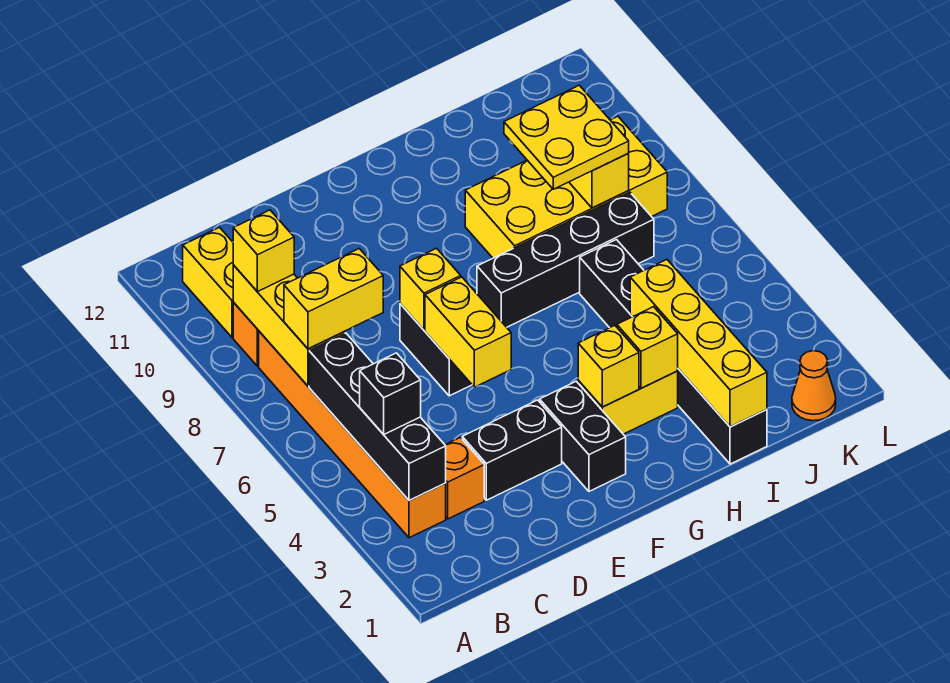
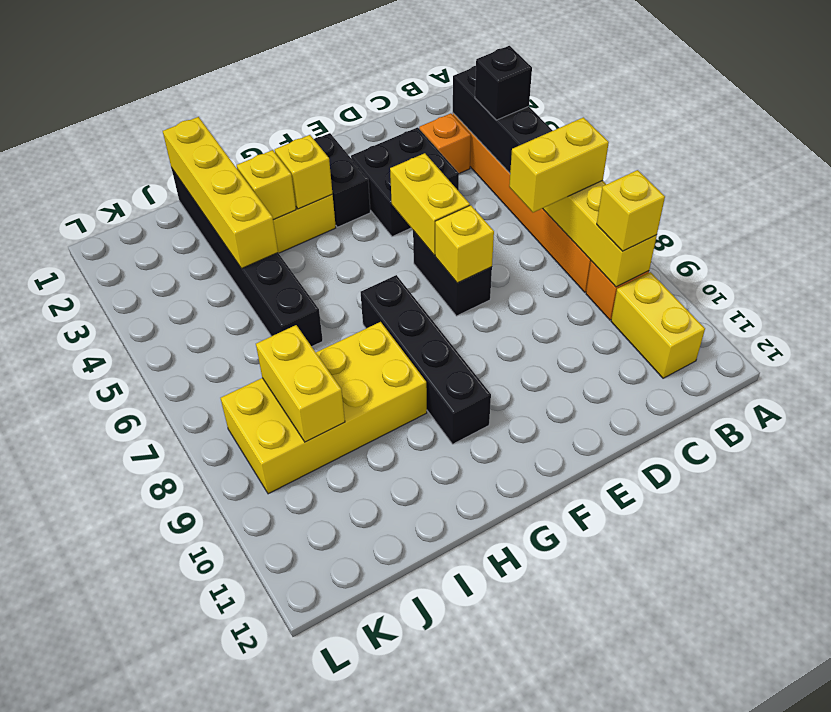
black 1x2 brick [462,400,562,500] -> black 2x2 brick [351,127,459,237]
black 1x4 brick [477,192,654,327] -> black 1x4 brick turned to [361,275,491,444]
yellow 2x2 plate [504,85,629,189] -> none
orange 1x1 cone [792,351,836,421] -> none

